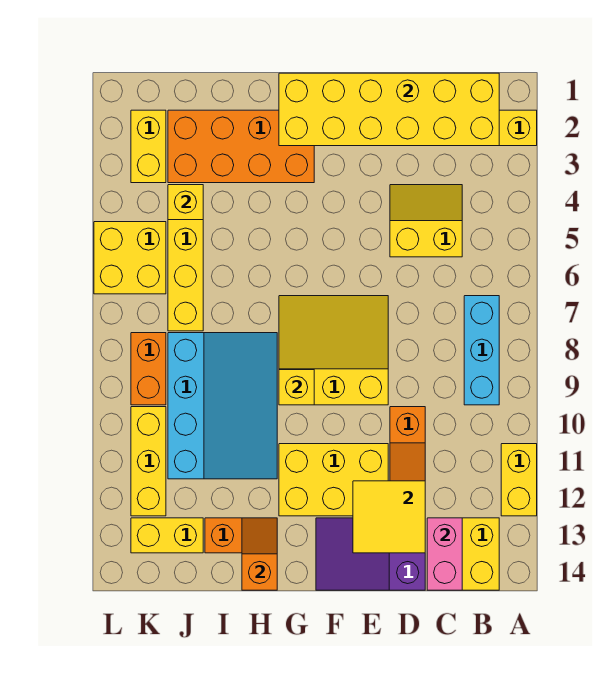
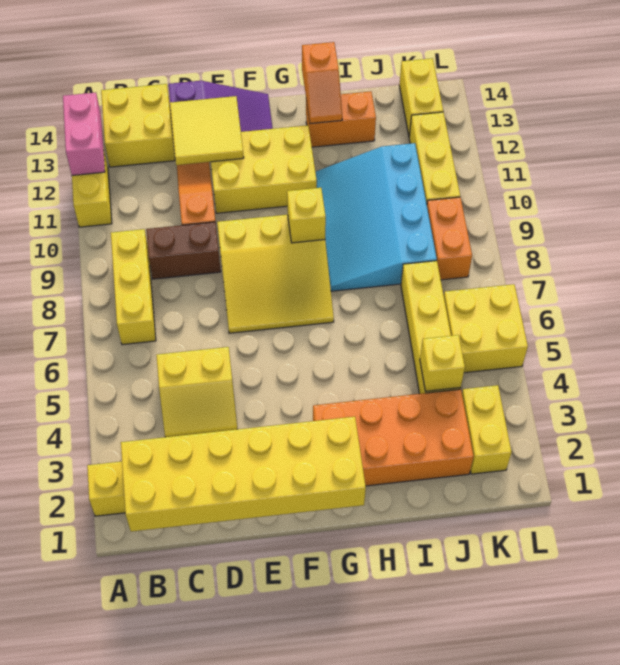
cyan 1x3 brick [464,296,499,405] -> yellow 1x3 brick [111,229,156,345]
none -> brown 1x2 brick [146,222,221,279]
pink 1x2 brick [427,518,462,590] -> pink 1x2 brick moved to [63,93,105,175]
yellow 1x2 brick [131,518,203,553] -> yellow 1x2 brick turned to [399,58,443,136]

